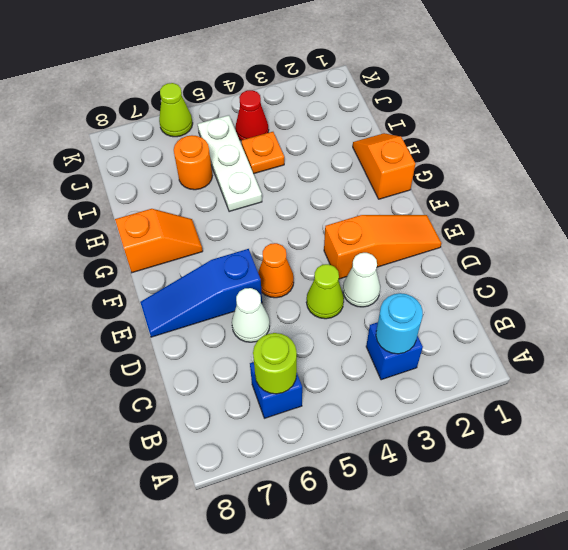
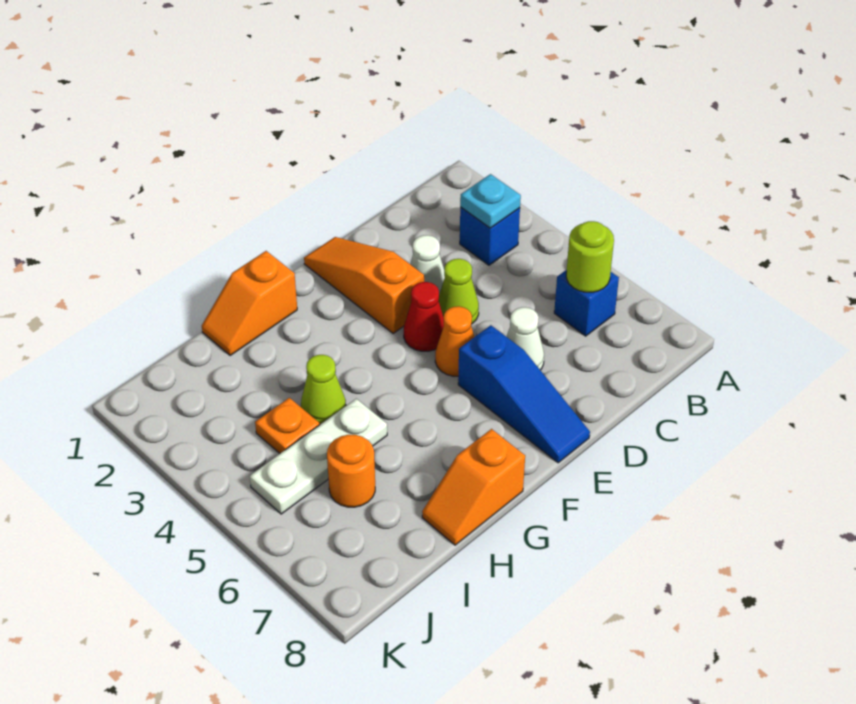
cyan 1x1 round brick [376,293,423,354] -> cyan 1x1 plate [460,174,521,228]
orange 1x2 slope [115,209,203,273] -> orange 1x2 slope turned to [422,429,525,545]
red 1x1 cone [235,90,269,140] -> red 1x1 cone moved to [404,282,444,351]
lime 1x1 cone [159,83,193,137] -> lime 1x1 cone moved to [301,355,346,424]

